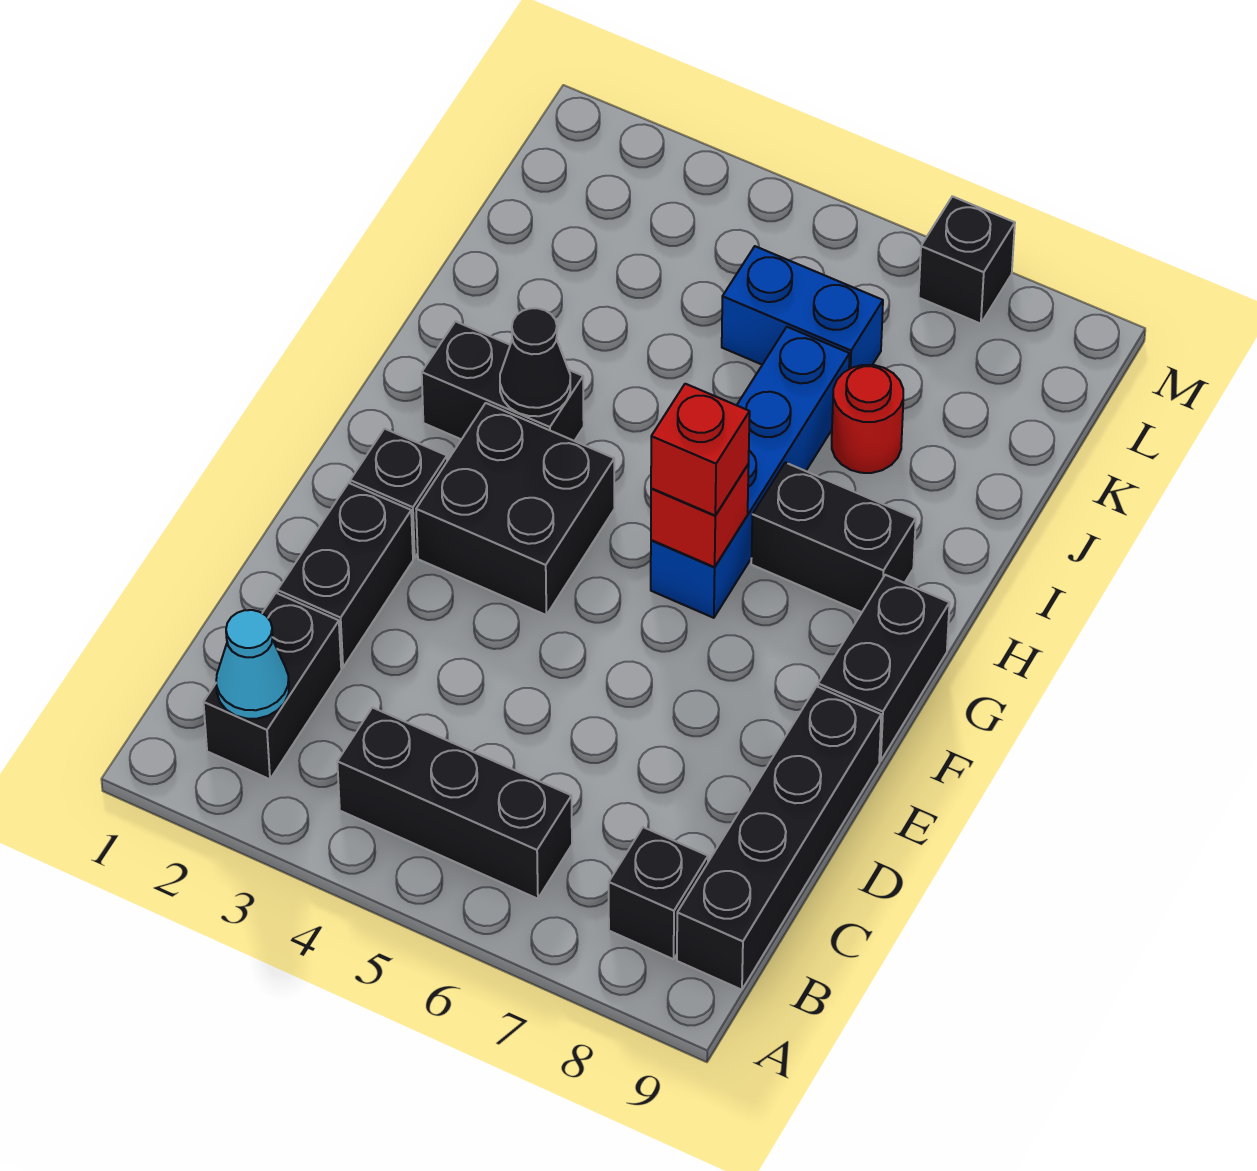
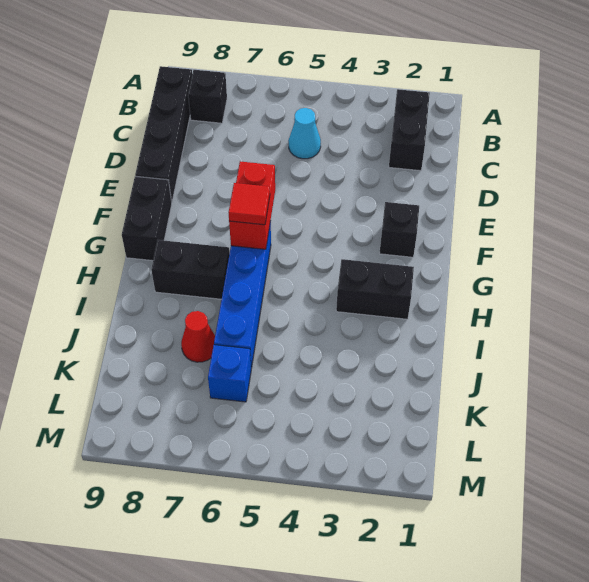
cyan 1x1 cone [216,610,289,719] -> cyan 1x1 cone moved to [288,108,321,159]
black 1x3 brick [337,708,572,899] -> none
black 1x2 brick [278,483,413,667] -> none
black 2x2 brick [416,403,615,615] -> none
red 1x1 brick [651,464,749,567] -> red 1x2 brick [229,162,275,249]
red 1x1 brick [651,384,750,515] -> red 1x1 tile [228,183,270,225]
black 1x1 cone [500,308,570,416] -> none
red 1x1 round brick [832,365,903,473] -> red 1x1 cone [181,311,215,362]
blue 1x2 brick [722,246,883,369] -> blue 1x1 brick [208,345,251,402]
black 1x1 brick [919,196,1015,324] -> none

